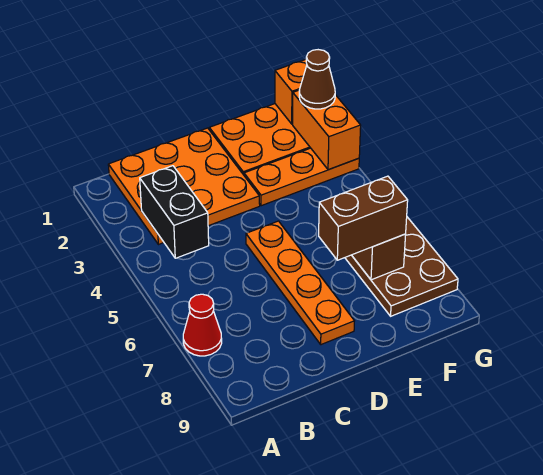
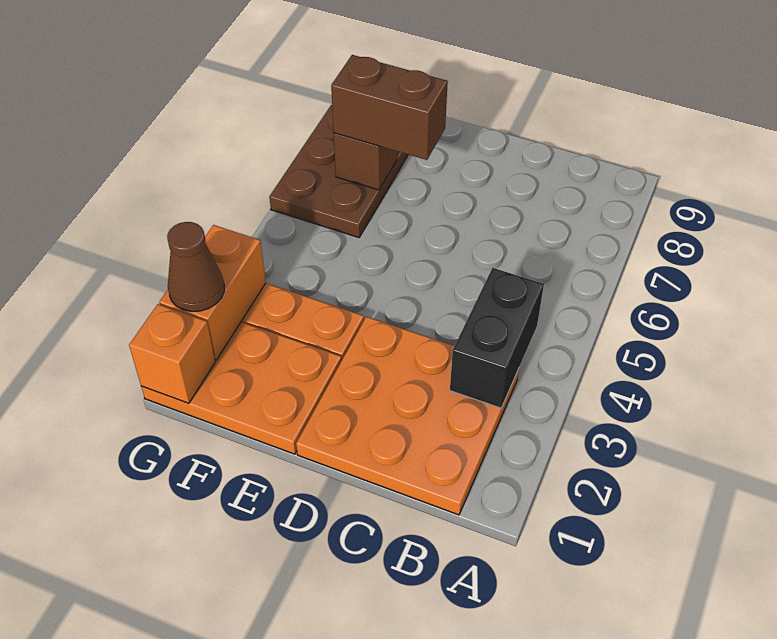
red 1x1 cone [183,294,222,356] -> none
orange 1x4 plate [246,221,354,345] -> none

